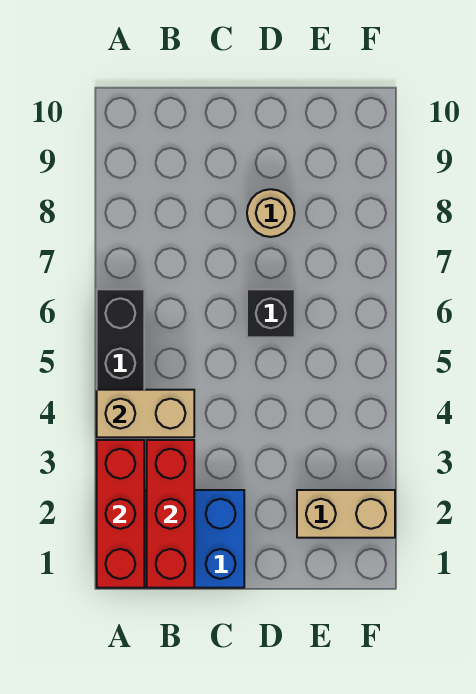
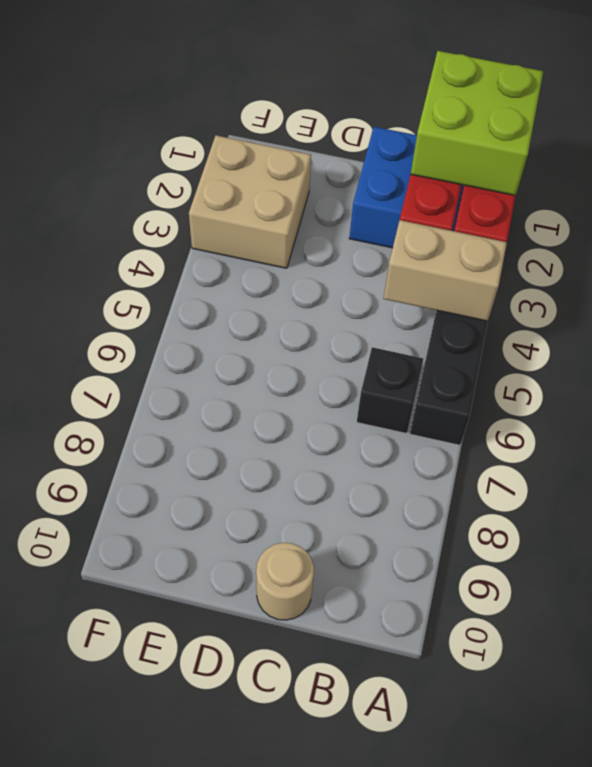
none -> lime 2x2 brick [411,51,544,196]
black 1x1 brick [247,289,295,337] -> black 1x1 brick moved to [357,347,423,434]
tan 1x1 round brick [247,189,295,237] -> tan 1x1 round brick moved to [256,543,314,620]
tan 1x2 brick [297,490,395,538] -> tan 2x2 brick [189,135,311,268]

